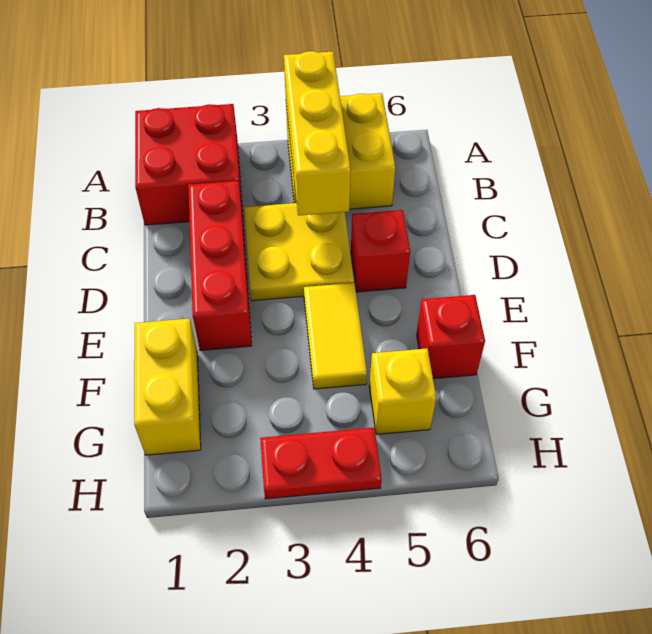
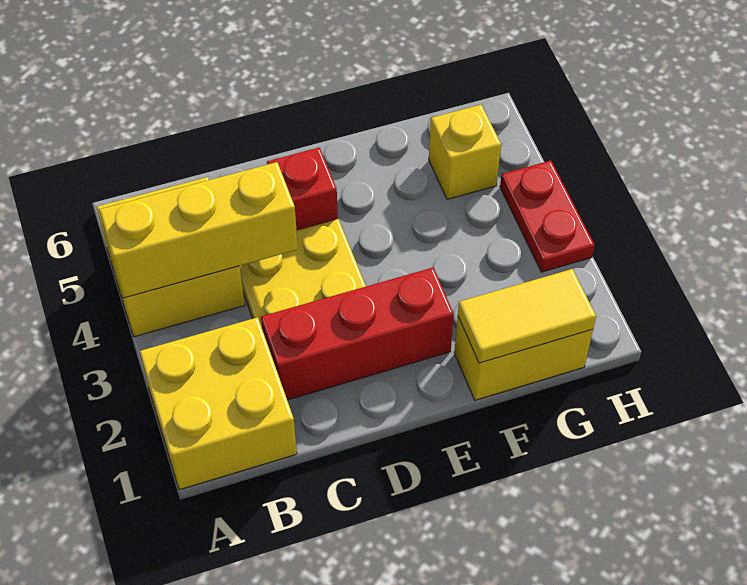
red 2x2 brick [135,104,243,225] -> yellow 2x2 brick [140,317,297,490]
yellow 1x2 tile [304,283,367,389] -> yellow 1x2 tile moved to [458,269,596,363]
red 1x1 brick [417,295,485,379] -> none

